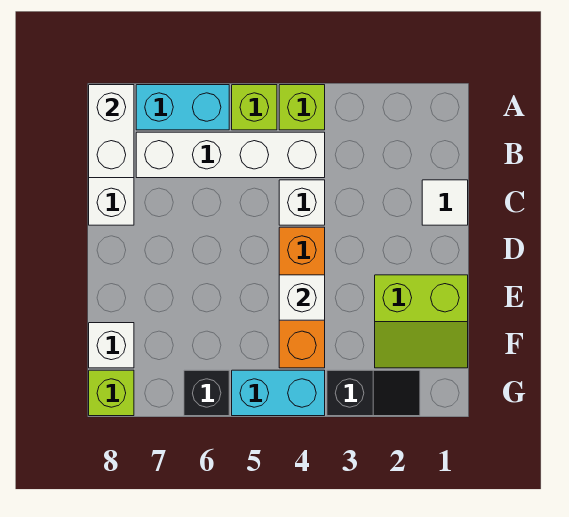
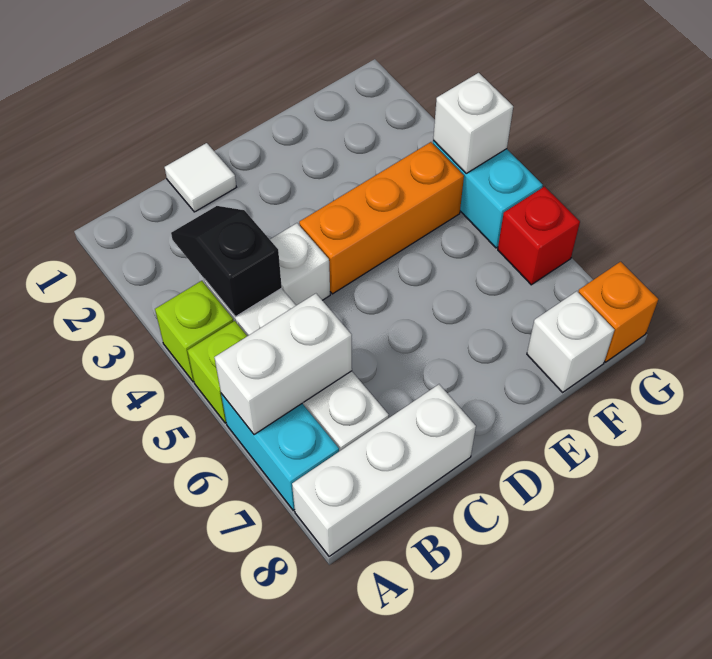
white 1x2 brick [89,85,134,178] -> white 1x2 brick moved to [214,294,352,435]
lime 2x2 slope [375,275,468,368] -> none
white 1x1 brick [279,275,325,320] -> white 1x1 brick moved to [433,73,513,173]
black 1x2 slope [327,370,420,416] -> black 1x2 slope moved to [171,206,282,317]
black 1x1 brick [184,370,229,416] -> red 1x1 brick [498,187,580,285]
lime 1x1 brick [89,370,134,416] -> orange 1x1 brick [578,262,658,362]

